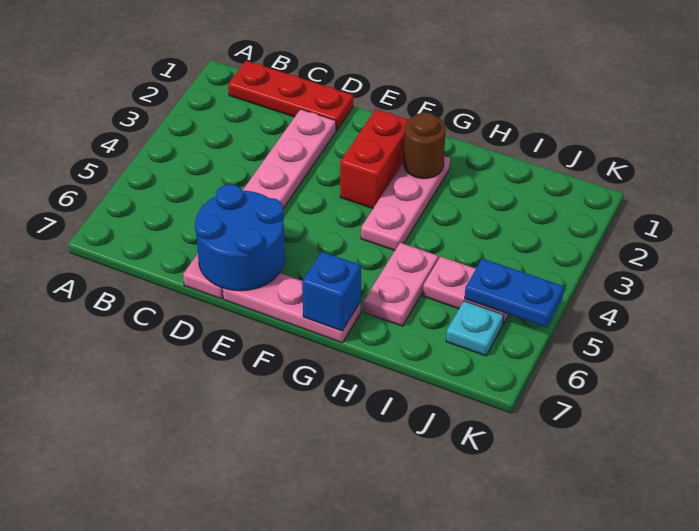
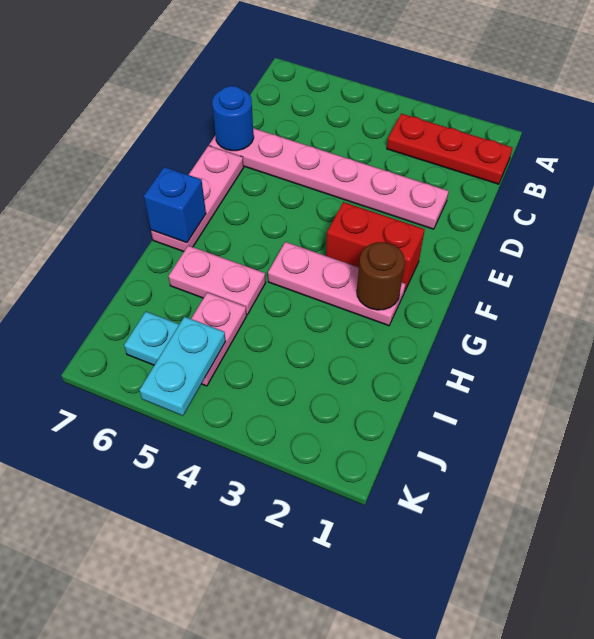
red 1x3 plate [228,61,353,131] -> red 1x3 plate turned to [387,114,513,184]
blue 2x2 round brick [195,184,285,291] -> blue 1x1 round brick [212,86,254,151]
blue 1x2 plate [465,258,564,327] -> cyan 1x2 plate [139,317,226,416]

